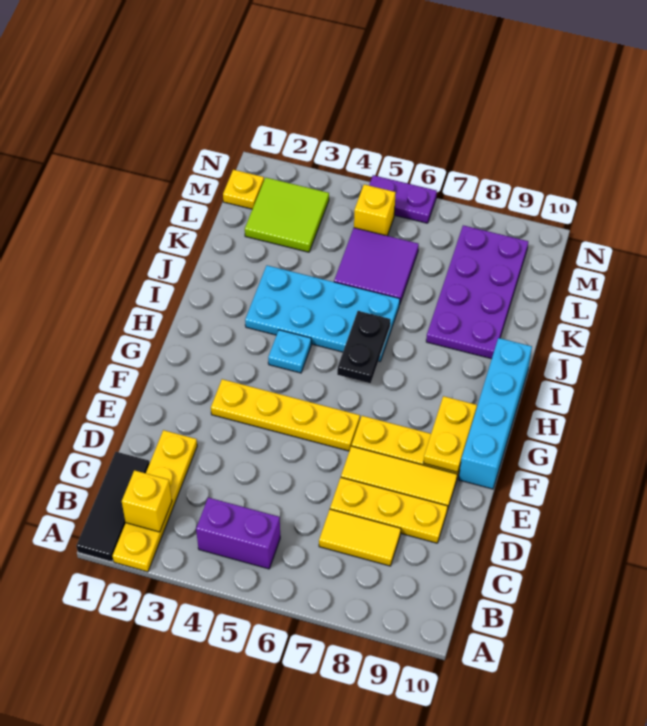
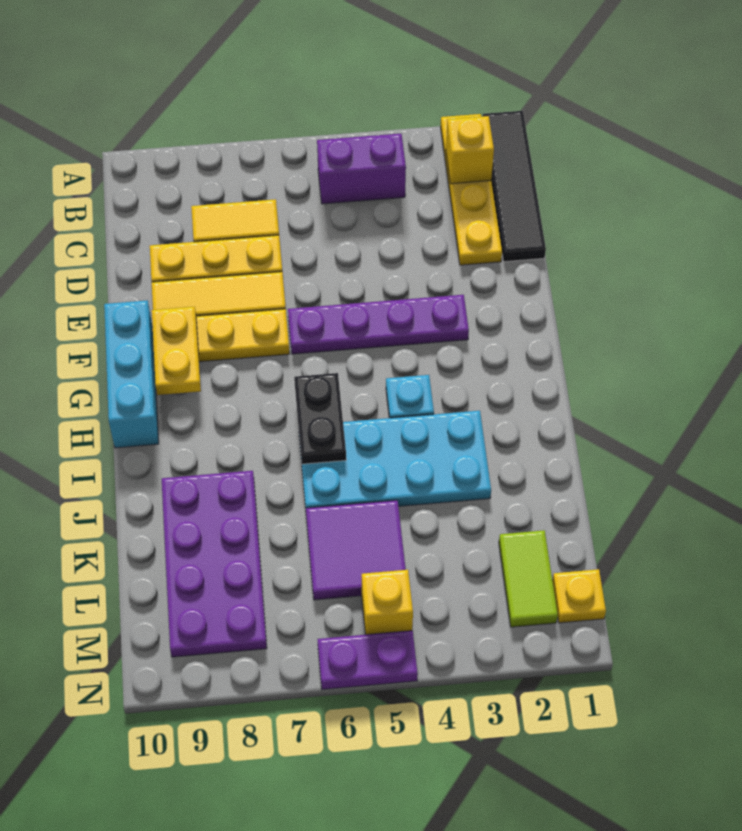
black 1x3 tile [76,452,150,562] -> black 1x4 tile [483,111,546,262]
yellow 1x4 plate [211,379,360,451] -> purple 1x4 plate [288,295,469,354]
cyan 1x4 brick [459,338,532,489] -> cyan 1x3 brick [104,300,159,448]
lime 2x2 tile [245,178,329,252] -> lime 1x2 tile [499,530,558,627]

